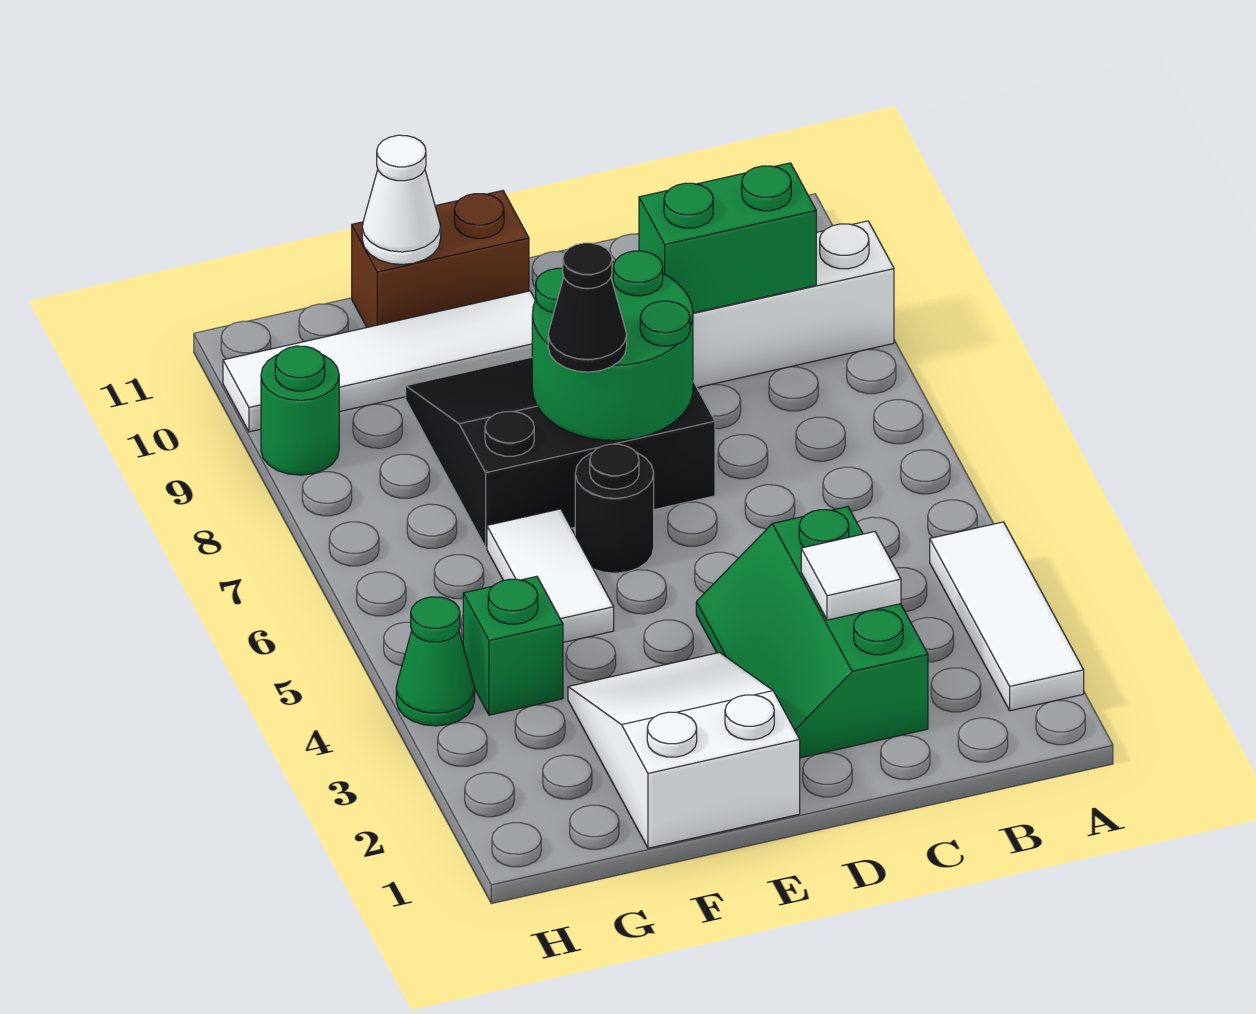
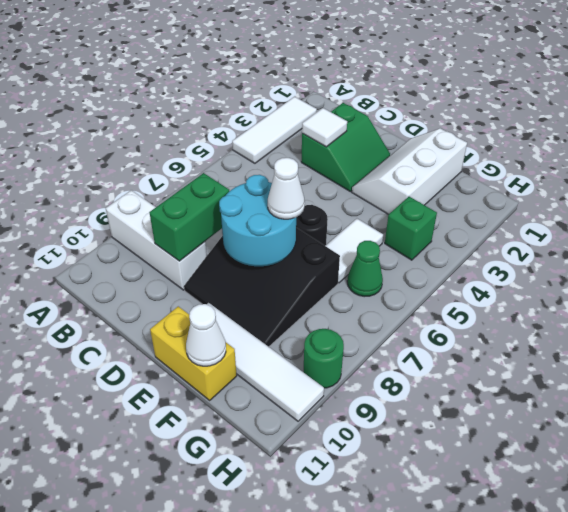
green 1x2 brick [639,163,816,313] -> green 1x2 brick turned to [149,173,229,261]
green 2x3 slope [696,507,928,758] -> green 2x2 slope [301,103,390,192]
green 2x2 round brick [532,251,693,440] -> cyan 2x2 round brick [219,175,296,266]
white 2x3 slope [568,652,800,848] -> white 2x3 slope turned to [352,128,467,214]
black 1x1 cone [548,243,627,372] -> white 1x1 cone [268,158,305,219]
brown 1x2 brick [352,191,529,327] -> yellow 1x2 brick [150,306,237,400]
green 1x1 cone [396,597,475,726] -> green 1x1 cone moved to [347,241,383,297]

